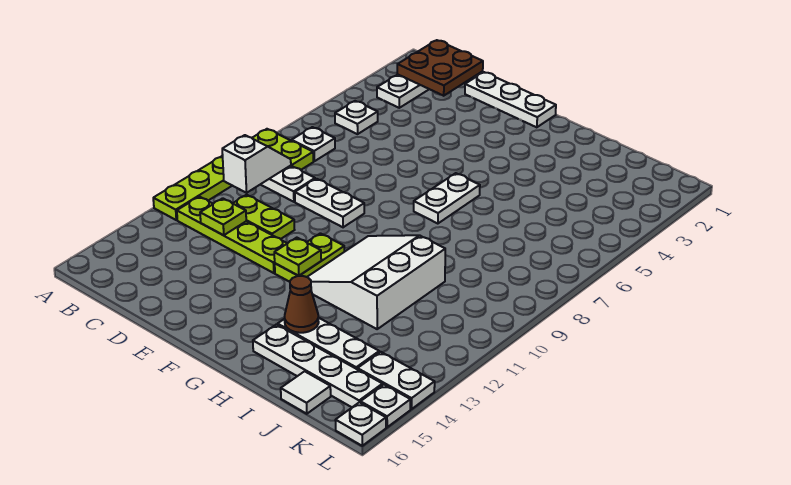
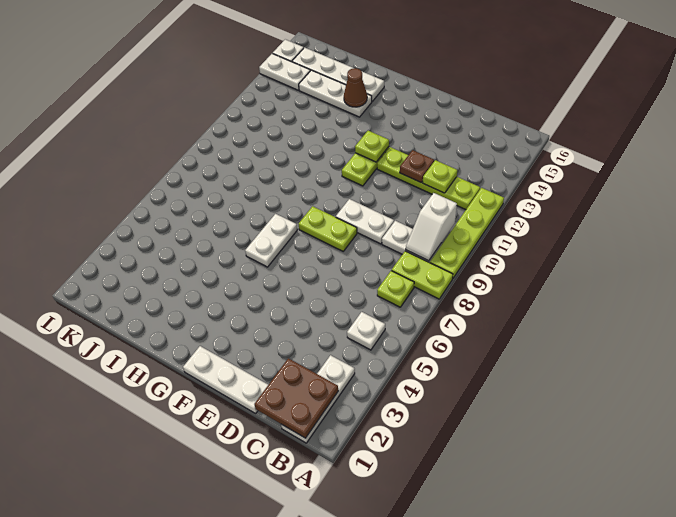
white 1x1 plate [292,127,335,161] -> lime 1x1 plate [377,271,414,307]
lime 1x2 plate [233,195,294,239] -> lime 1x2 plate moved to [299,206,357,251]
none -> brown 1x1 plate [400,150,434,183]
white 3x3 slope [308,235,445,329] -> none
white 1x1 tile [281,371,331,414] -> none
white 1x1 plate [335,402,386,446] -> none

